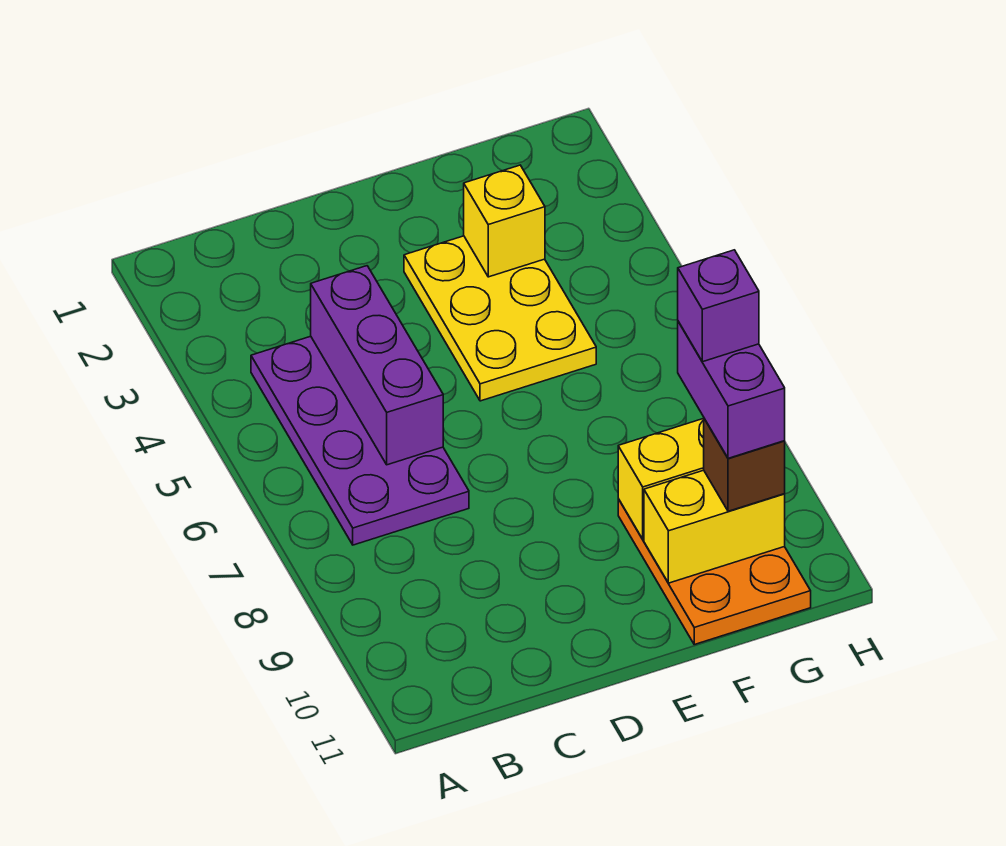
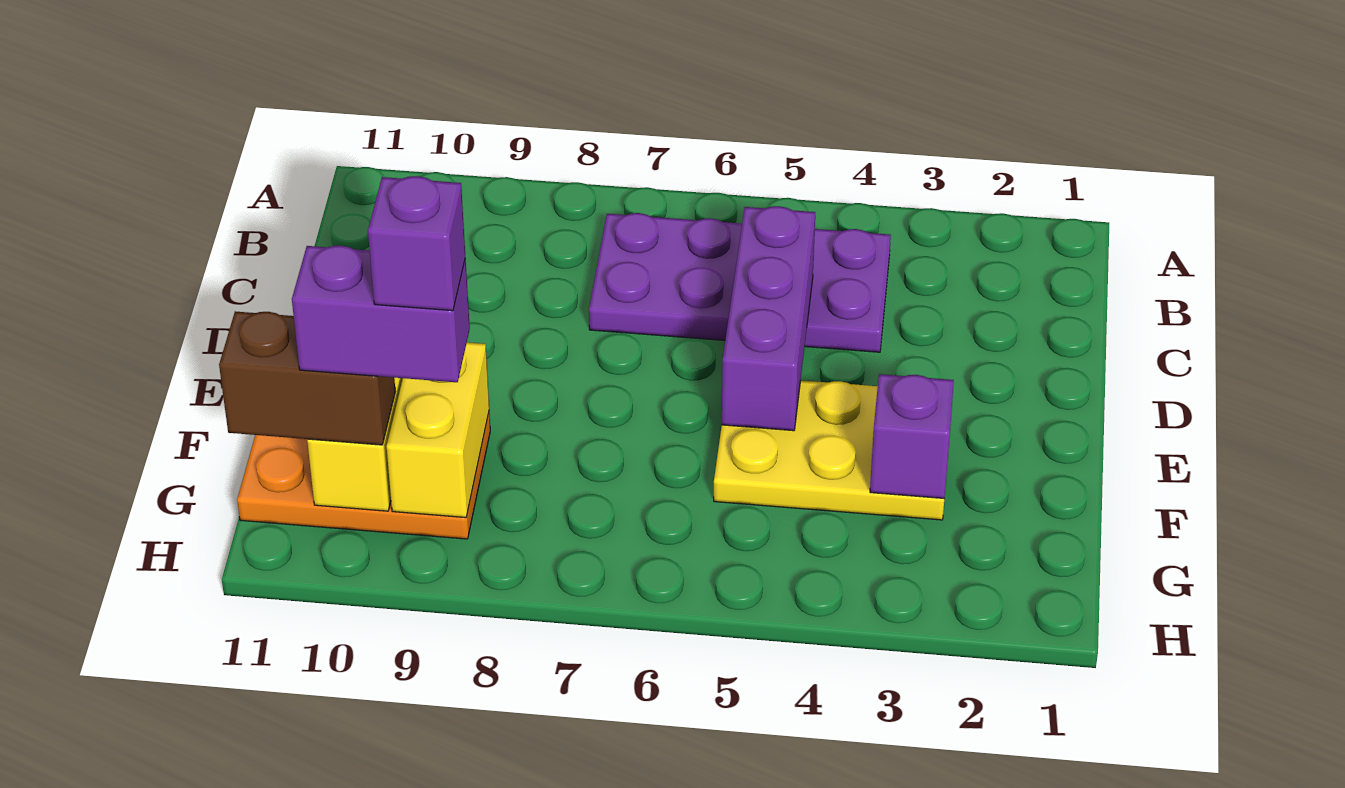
purple 1x3 brick [311,266,443,465] -> purple 1x3 brick turned to [722,206,815,431]
yellow 1x1 brick [464,165,545,277] -> purple 1x1 brick [870,374,954,498]
brown 1x1 brick [704,419,785,511] -> brown 1x2 brick [219,311,396,445]

